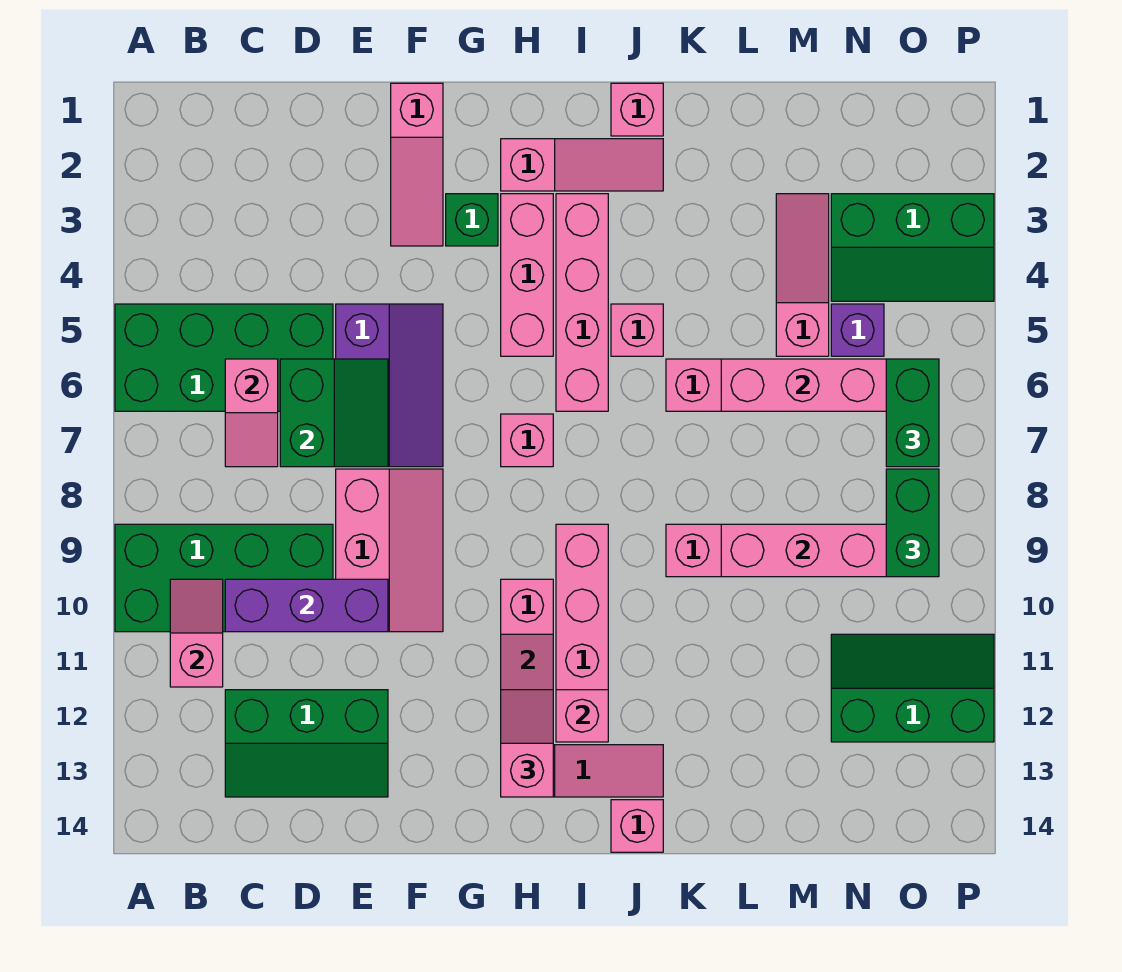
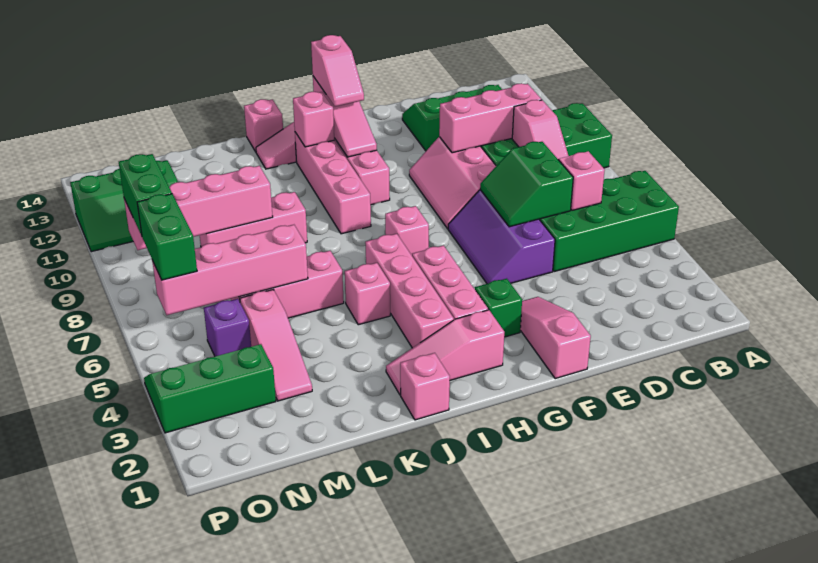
pink 1x2 slope [170,579,223,687] -> pink 1x2 slope moved to [512,100,568,159]
purple 1x3 brick [225,579,388,632] -> pink 1x3 brick [439,83,542,153]

